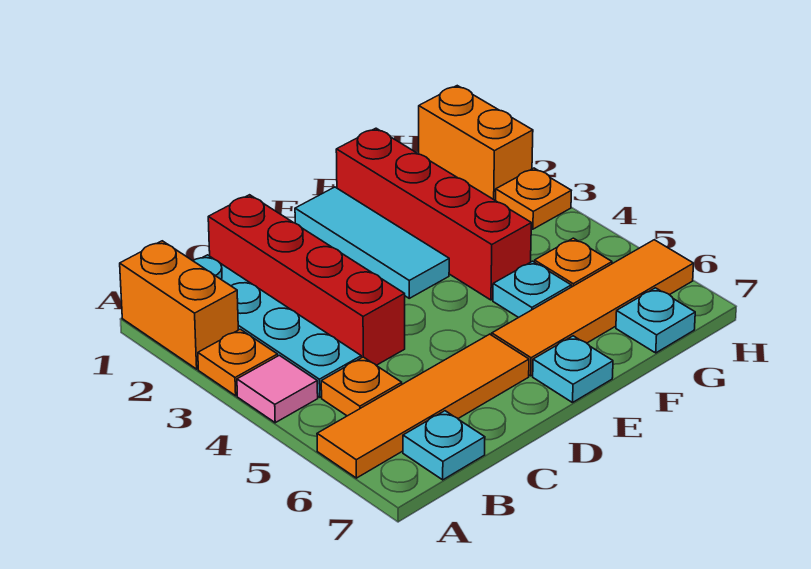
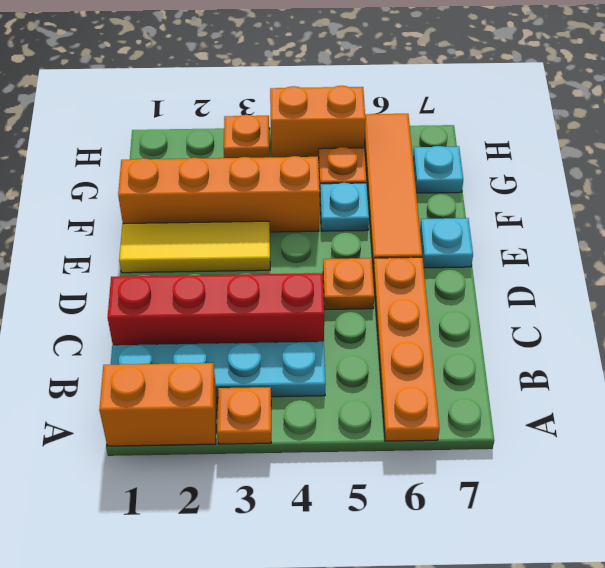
pink 1x1 tile [237,355,318,423] -> none
orange 1x4 tile [317,334,529,478] -> orange 1x4 plate [373,257,439,441]
orange 1x1 plate [321,357,402,416] -> orange 1x1 plate moved to [323,258,374,310]
cyan 1x1 plate [403,411,485,480] -> none
cyan 1x3 tile [295,187,449,298] -> yellow 1x3 tile [119,221,270,273]
red 1x4 brick [336,128,531,300] -> orange 1x4 brick [118,156,320,232]
orange 1x2 brick [419,86,533,201] -> orange 1x2 brick moved to [270,86,365,159]

